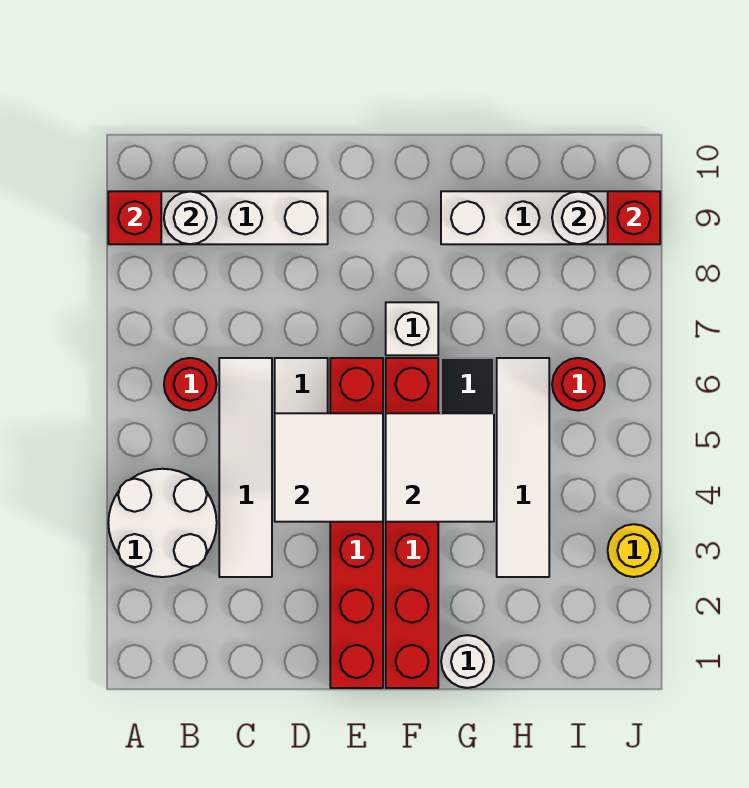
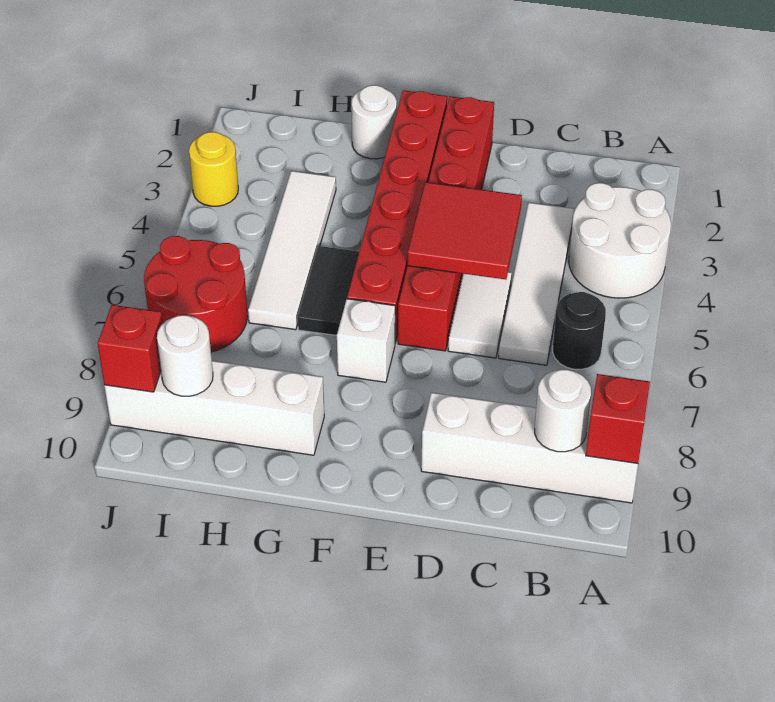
red 1x1 round brick [164,358,217,411] -> black 1x1 round brick [553,292,606,369]
white 2x2 tile [275,413,383,522] -> red 2x2 tile [407,182,522,279]
white 2x2 tile [386,413,494,522] -> none
red 1x1 round brick [552,358,605,411] -> red 2x2 round brick [144,236,248,352]

